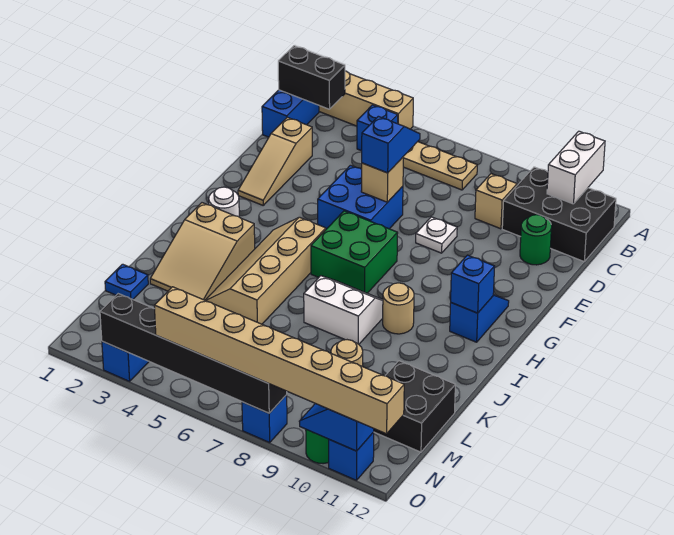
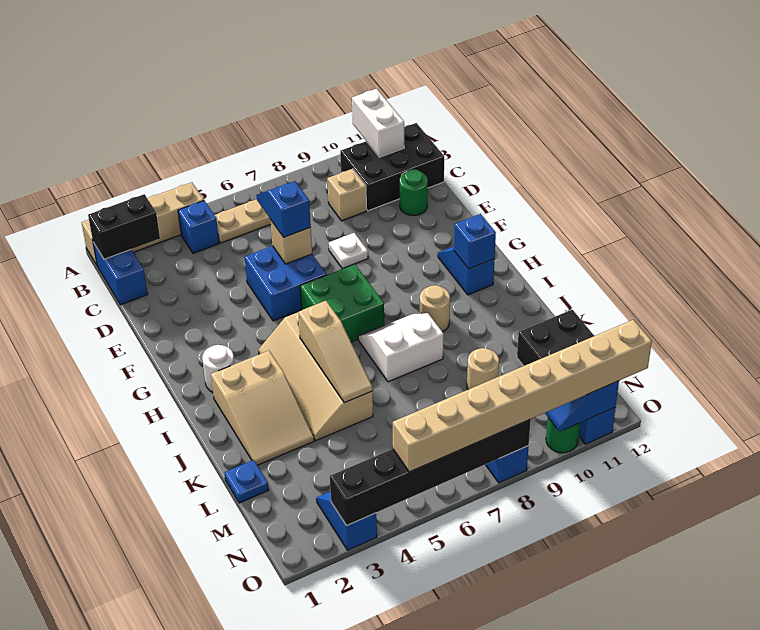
tan 1x3 slope [238,117,312,205] -> tan 1x3 slope moved to [298,301,373,403]

